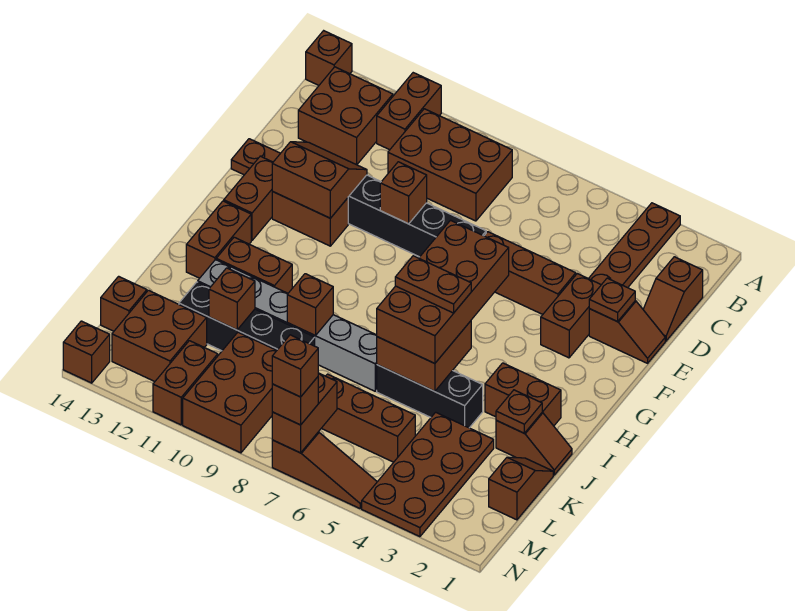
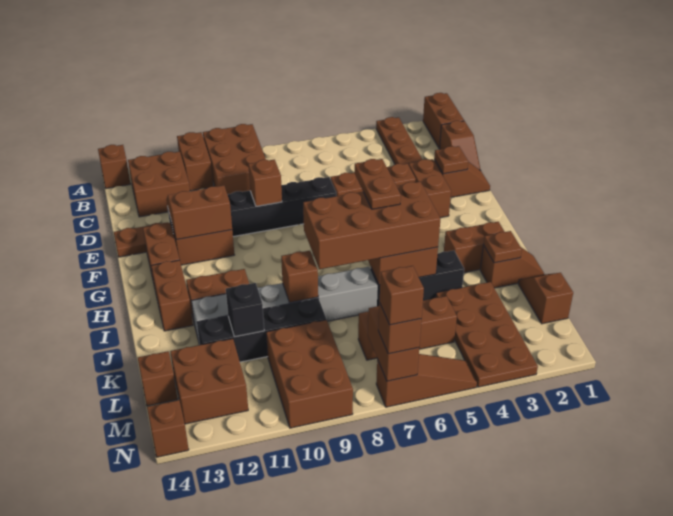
brown 2x3 brick [388,109,512,221] -> brown 2x3 brick turned to [203,124,266,194]
brown 2x4 brick [377,220,509,363] -> brown 2x4 brick turned to [303,182,440,269]
brown 1x2 plate [395,256,471,313] -> brown 1x2 plate turned to [354,159,401,209]
brown 1x1 brick [209,268,255,330] -> black 1x1 brick [226,283,264,337]
brown 1x2 brick [153,341,218,425] -> brown 1x2 brick moved to [423,93,464,149]

